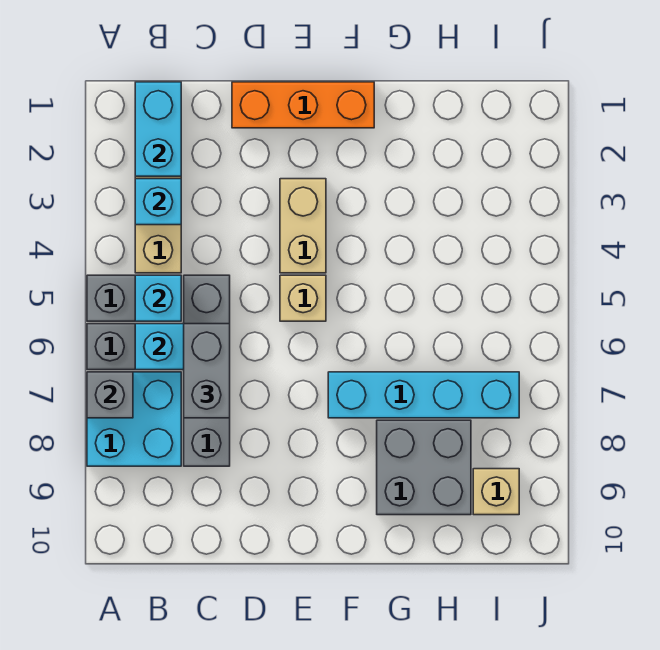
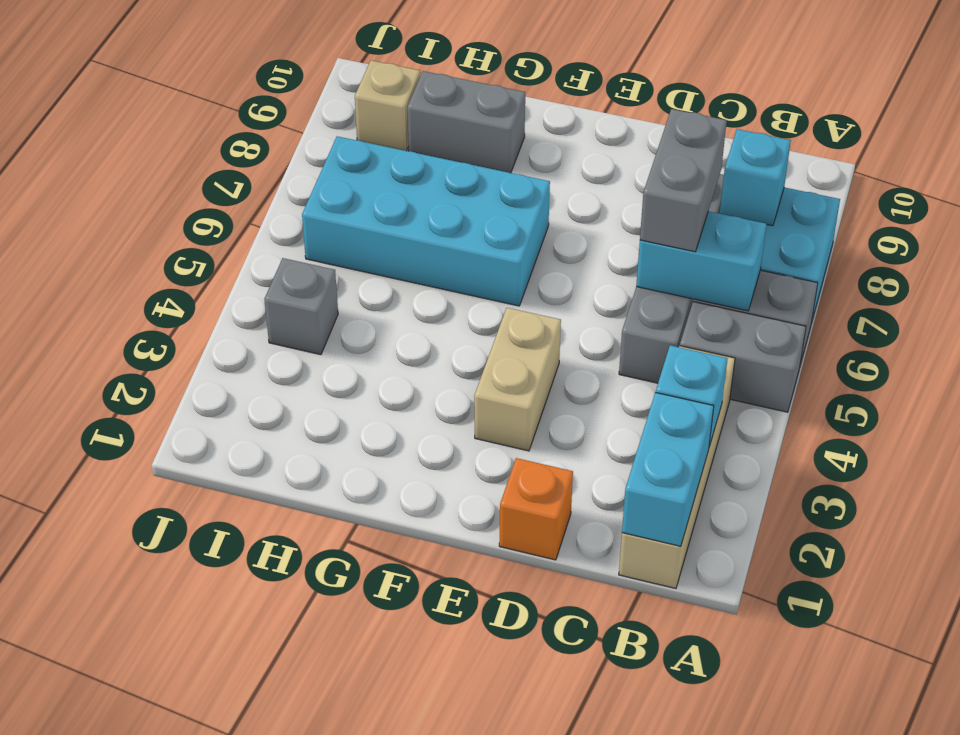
grey 1x1 brick [87,372,133,418] -> grey 1x1 brick moved to [264,258,338,355]
cyan 1x1 brick [135,275,181,321] -> cyan 1x1 brick moved to [720,129,791,226]
orange 1x3 brick [232,82,374,128] -> orange 1x1 brick [499,458,573,560]
tan 1x1 brick [280,275,326,321] -> none
cyan 1x4 brick [328,372,519,418] -> cyan 2x4 brick [302,136,550,306]
grey 2x2 brick [377,420,471,515] -> grey 1x2 brick [407,71,525,173]

